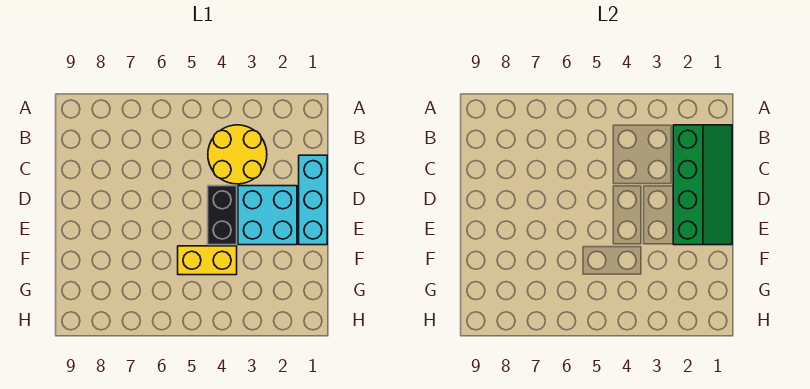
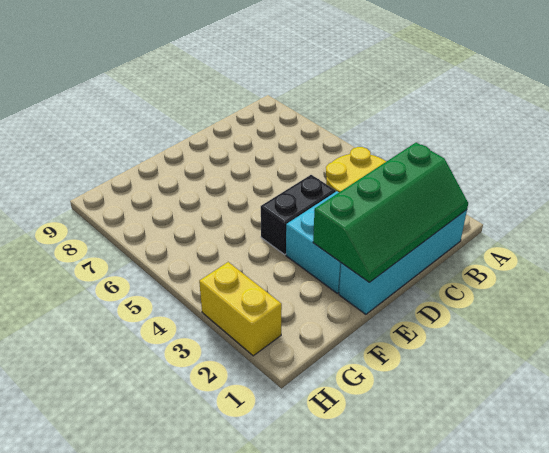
cyan 1x3 brick [299,155,327,245] -> cyan 1x4 brick [339,210,467,314]
yellow 1x2 brick [178,246,237,275] -> yellow 1x2 brick moved to [199,262,282,356]

